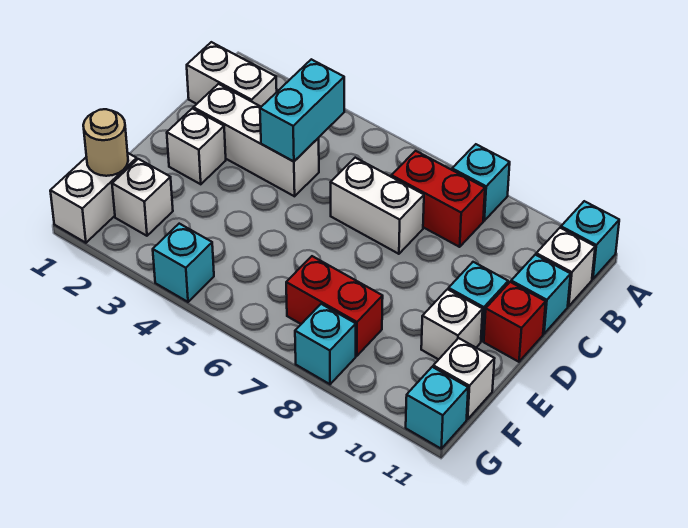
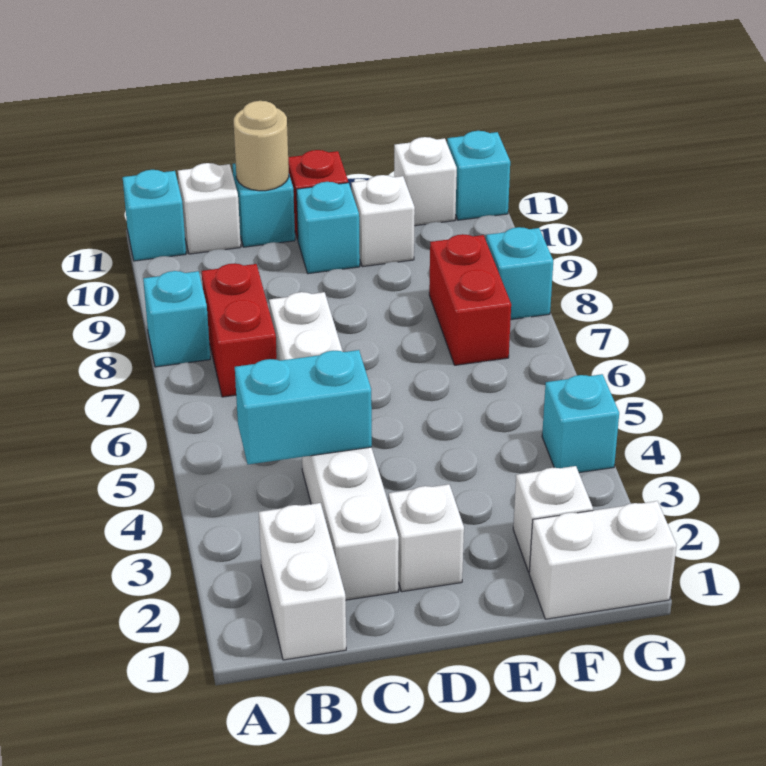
tan 1x1 round brick [83,109,128,176] -> tan 1x1 round brick moved to [234,101,289,191]

